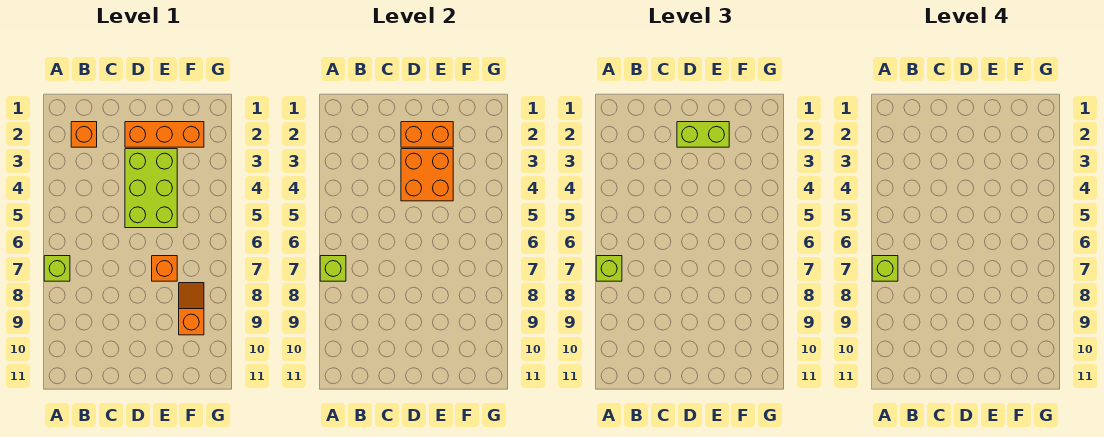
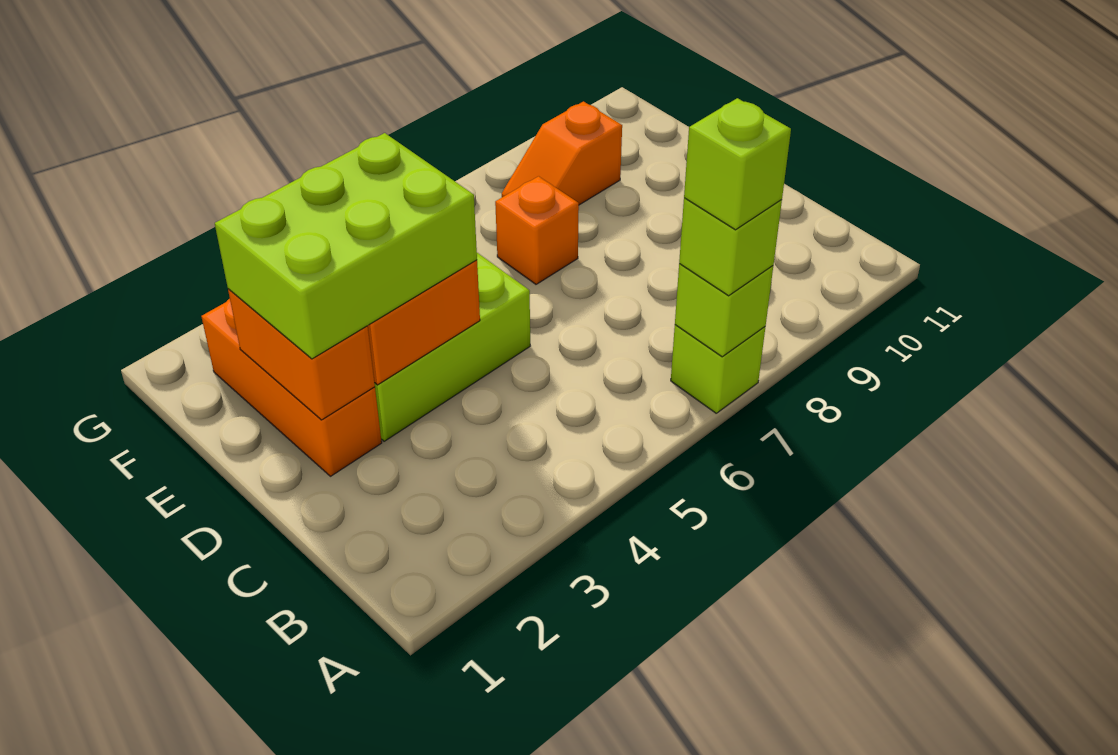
orange 1x1 brick [71,122,97,147] -> none
lime 1x2 brick [677,122,729,147] -> lime 2x3 brick [215,133,477,359]

